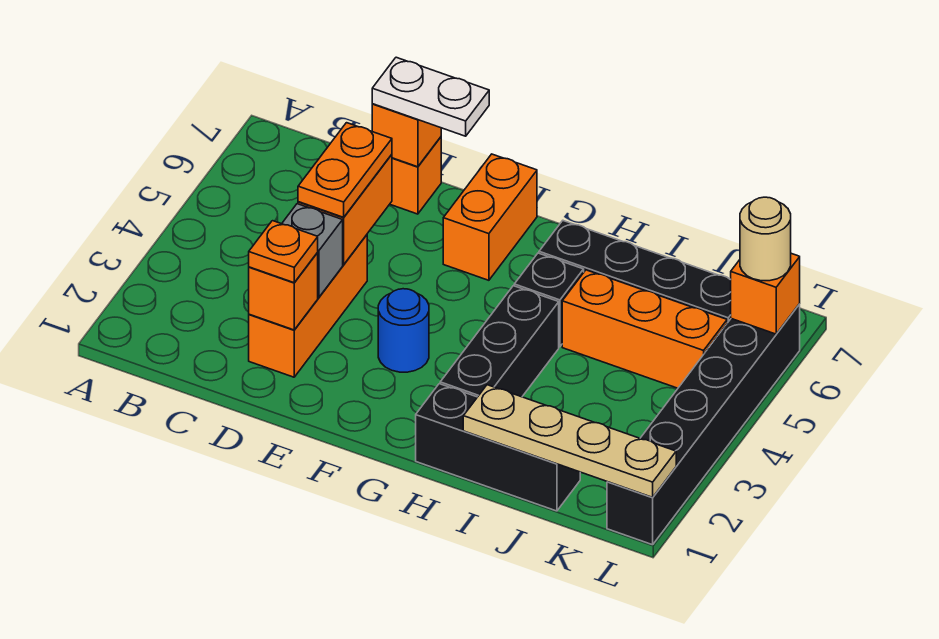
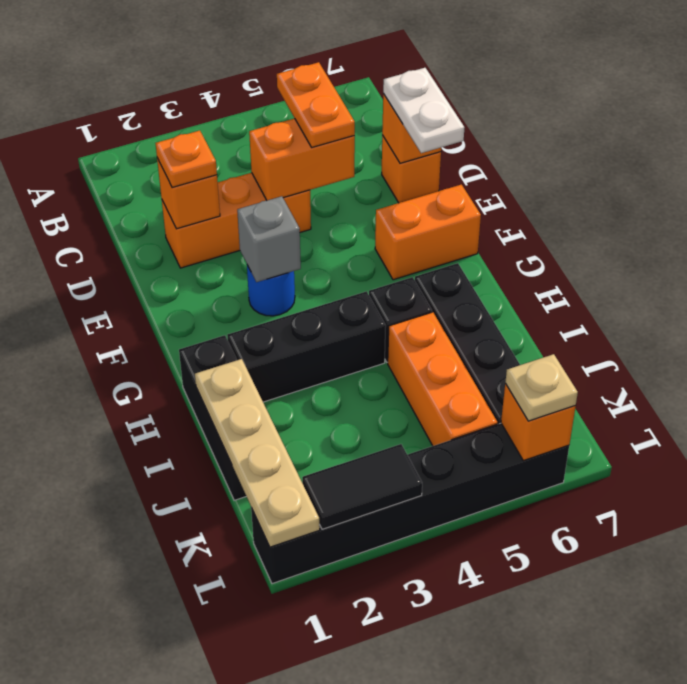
grey 1x1 brick [282,204,343,297] -> grey 1x1 brick moved to [237,196,301,282]
orange 1x2 plate [298,123,392,217] -> orange 1x2 plate turned to [277,62,355,147]
none -> black 1x2 tile [302,444,422,529]
tan 1x1 round brick [740,197,791,281] -> tan 1x1 plate [505,354,578,421]

